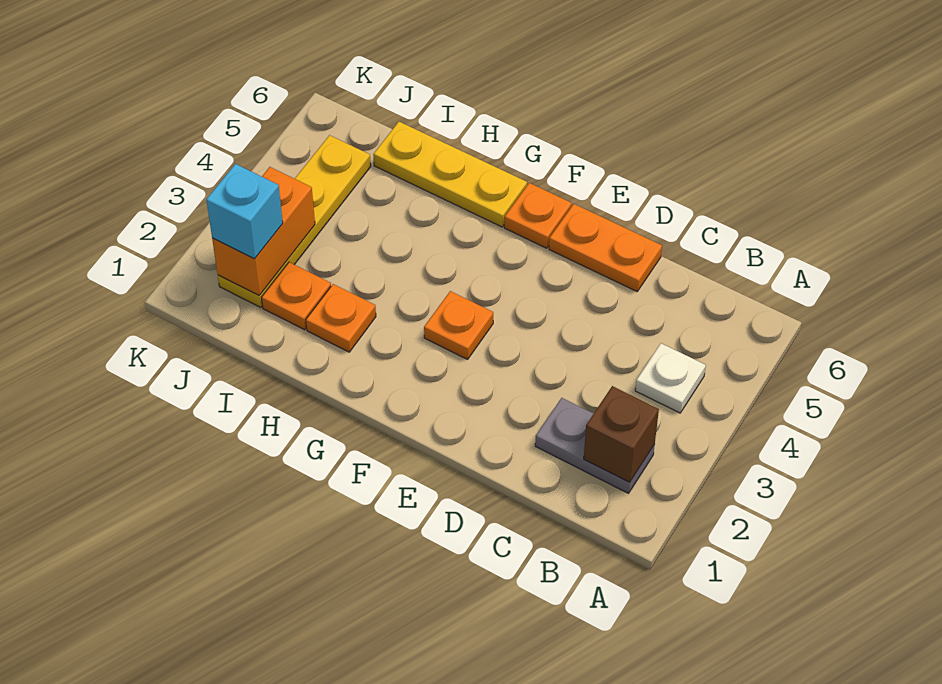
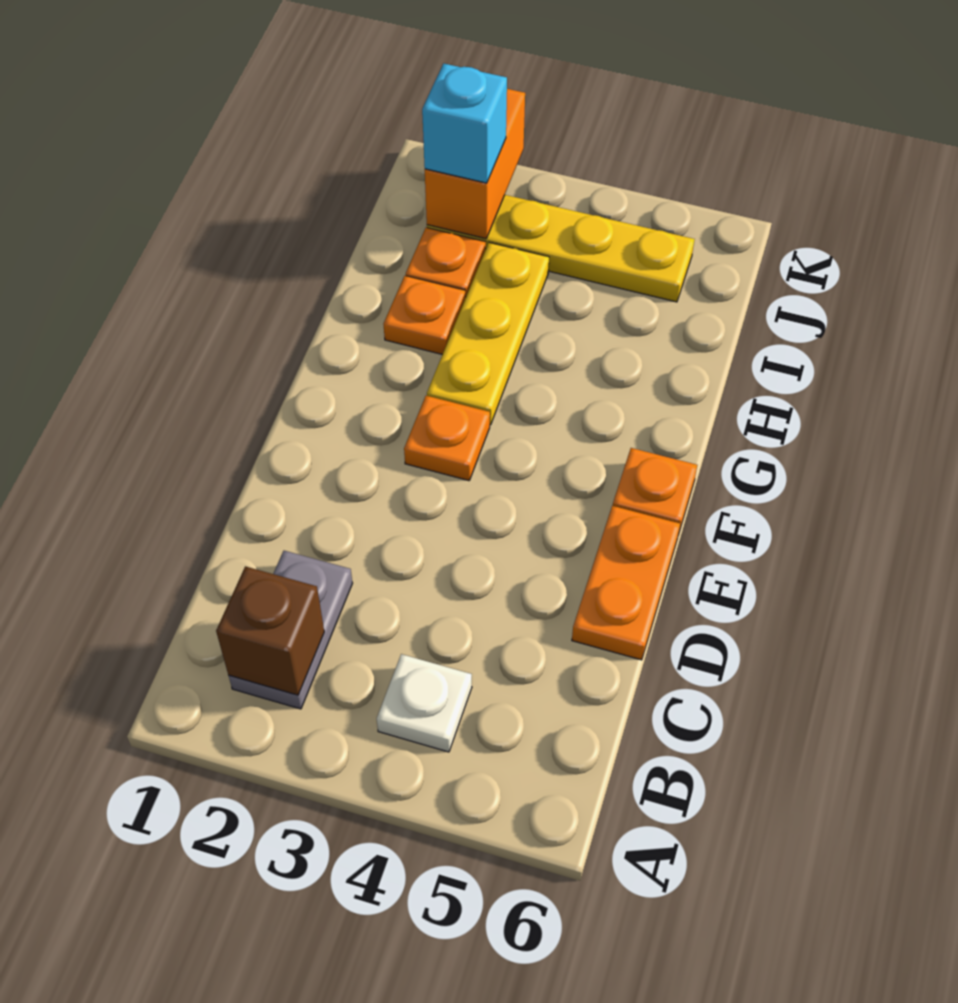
yellow 1x3 plate [373,122,527,227] -> yellow 1x3 plate moved to [427,243,549,425]
orange 1x2 brick [212,167,315,295] -> orange 1x2 brick turned to [425,89,525,239]

